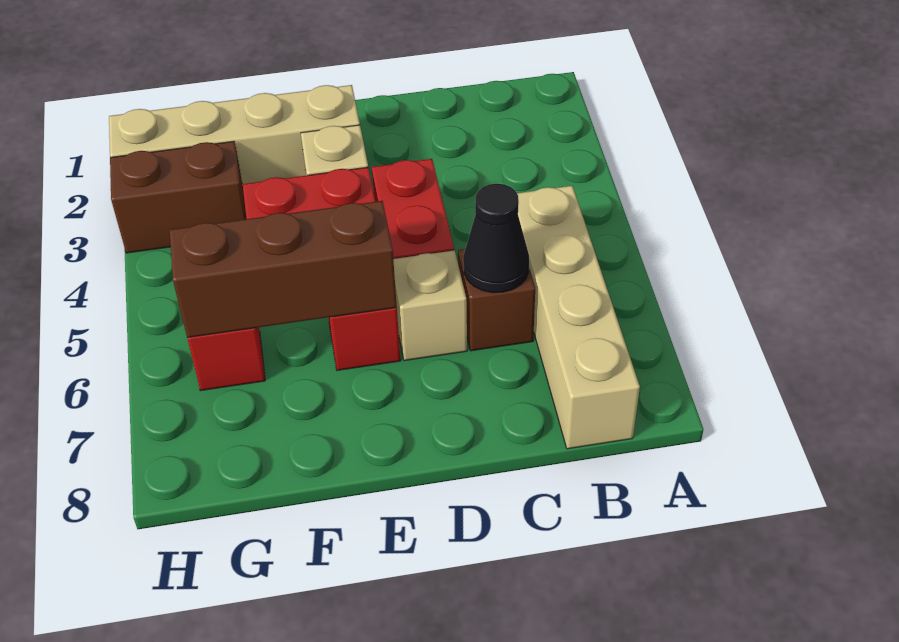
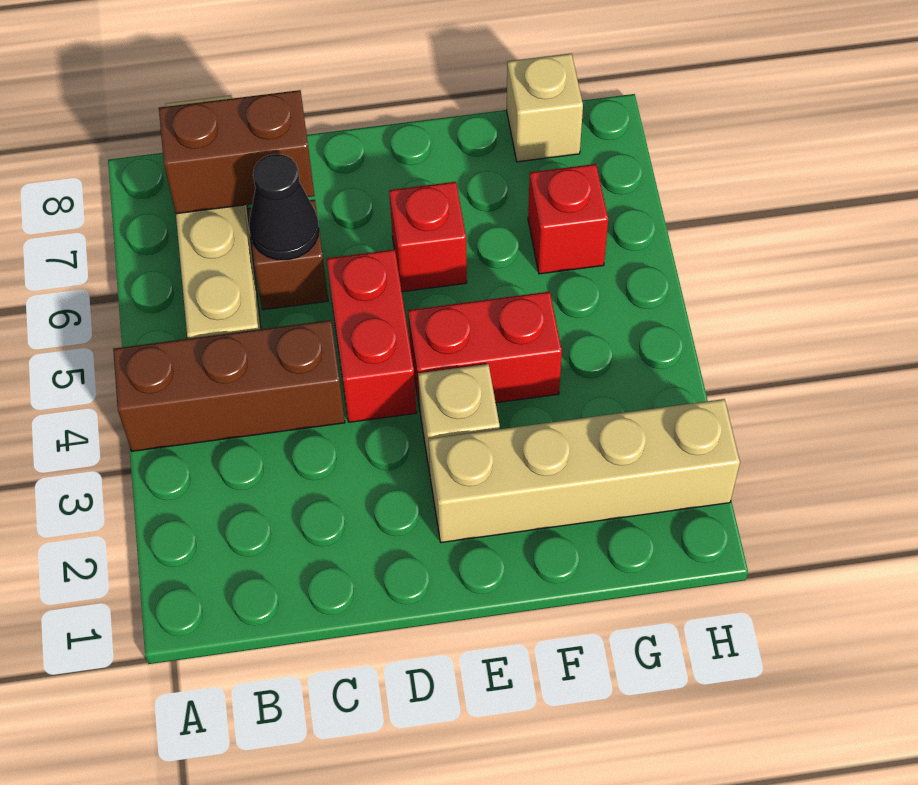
tan 1x1 brick [393,250,467,361] -> tan 1x1 brick moved to [507,54,583,162]
brown 1x3 brick [170,201,397,338] -> brown 1x3 brick moved to [113,320,345,451]
brown 1x2 brick [110,141,246,253] -> brown 1x2 brick moved to [159,90,315,214]

